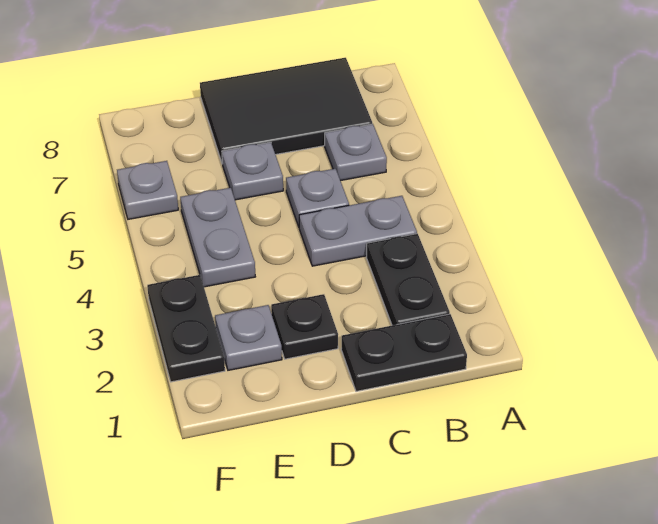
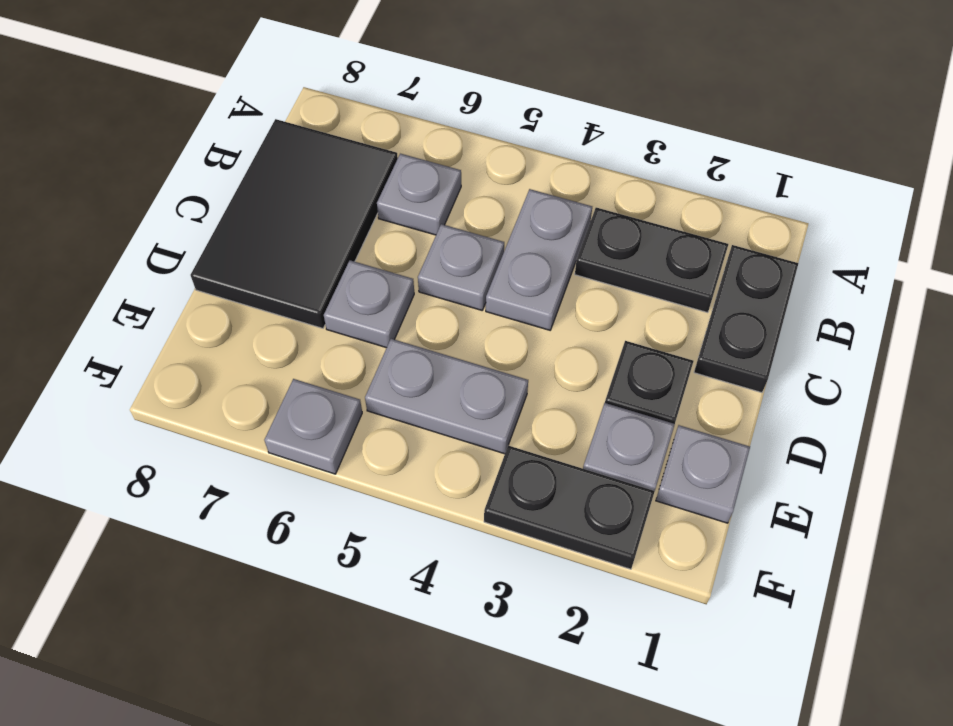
none -> grey 1x1 plate [656,425,750,523]

